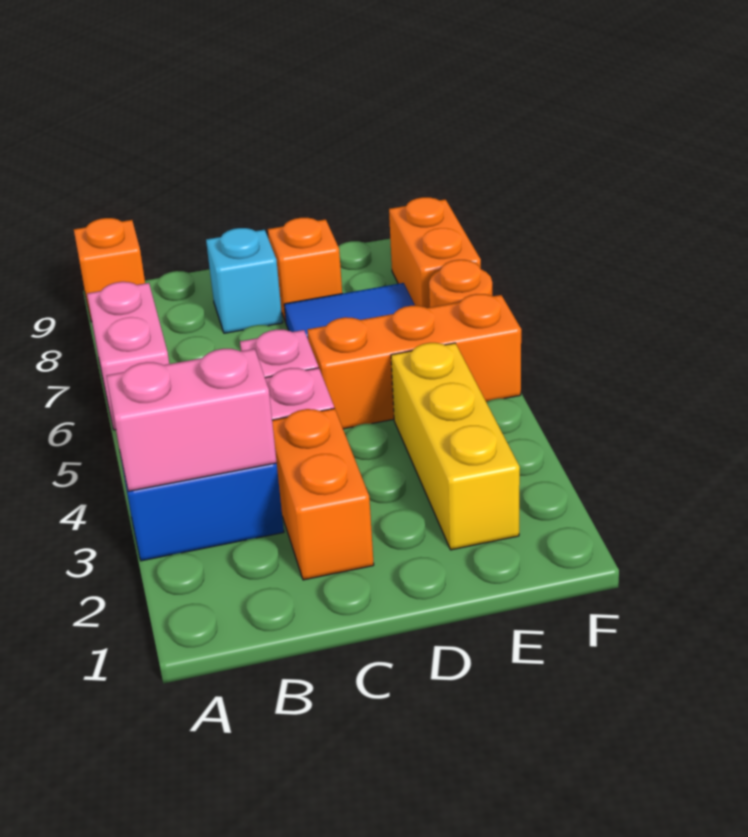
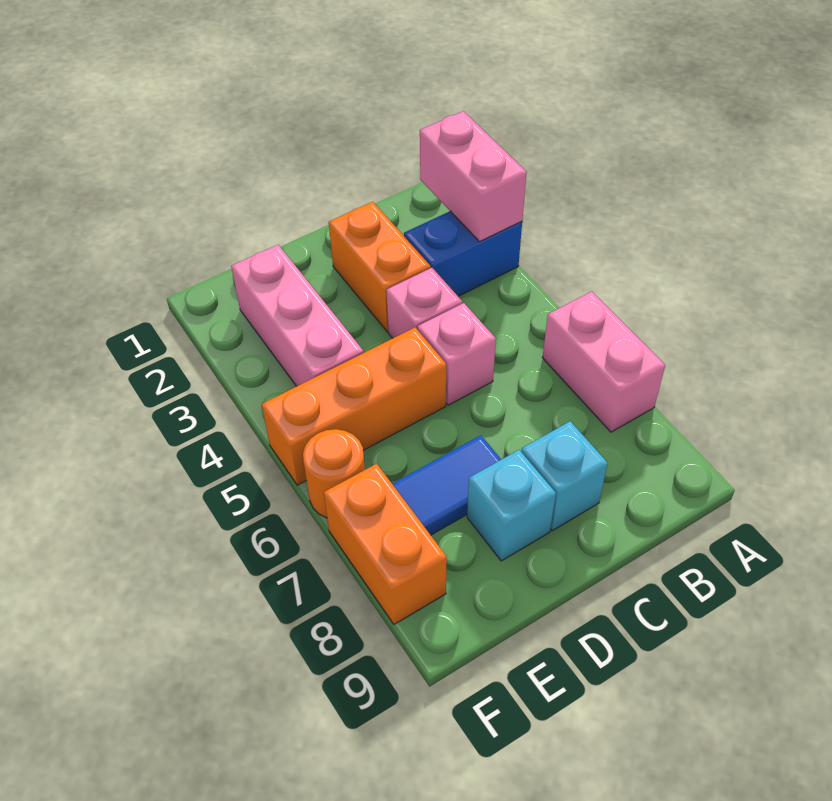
pink 1x2 brick [107,349,277,491] -> pink 1x2 brick turned to [420,111,527,242]
orange 1x1 brick [74,218,145,322] -> none
orange 1x1 brick [268,218,342,322] -> cyan 1x1 brick [467,450,556,561]
yellow 1x3 brick [391,343,520,550] -> pink 1x3 brick [231,245,364,386]

